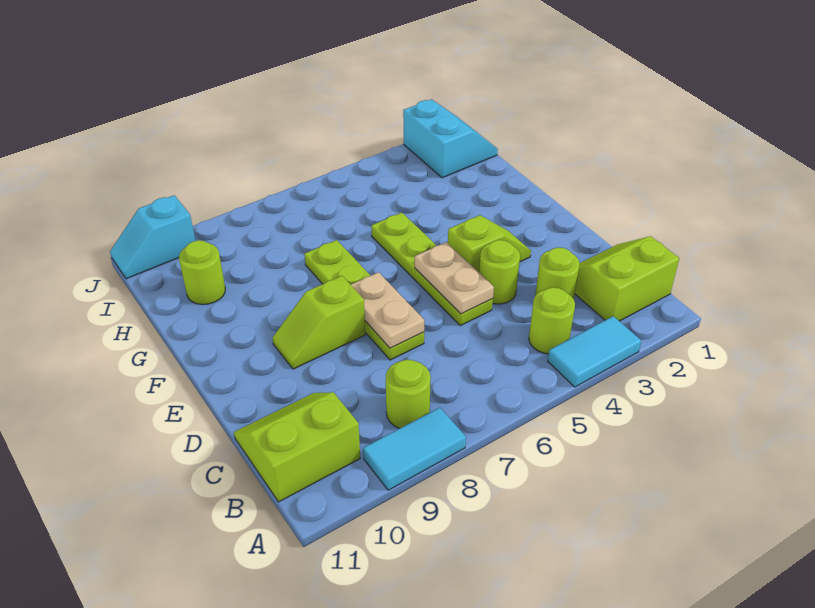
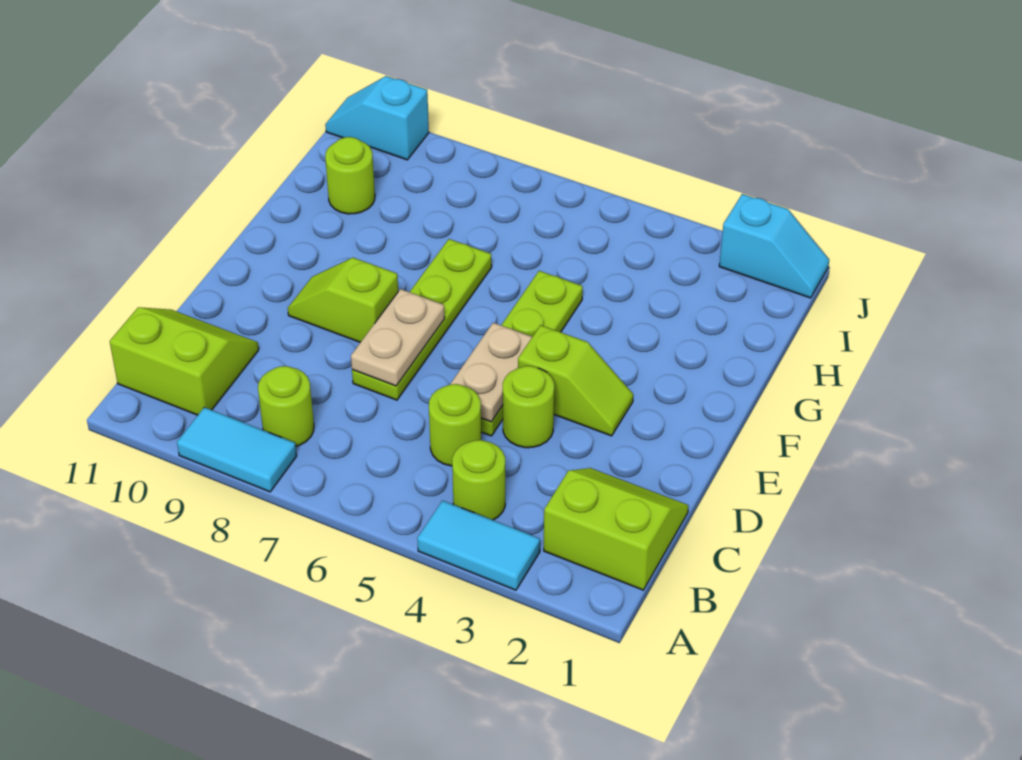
lime 1x1 round brick [535,247,580,299] -> lime 1x1 round brick moved to [429,384,481,466]
cyan 2x2 slope [403,99,498,178] -> cyan 1x2 slope [719,194,829,298]

